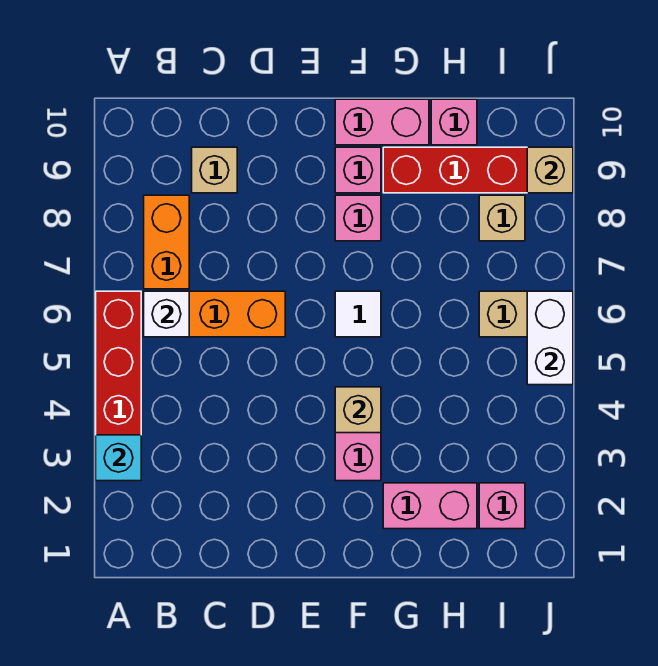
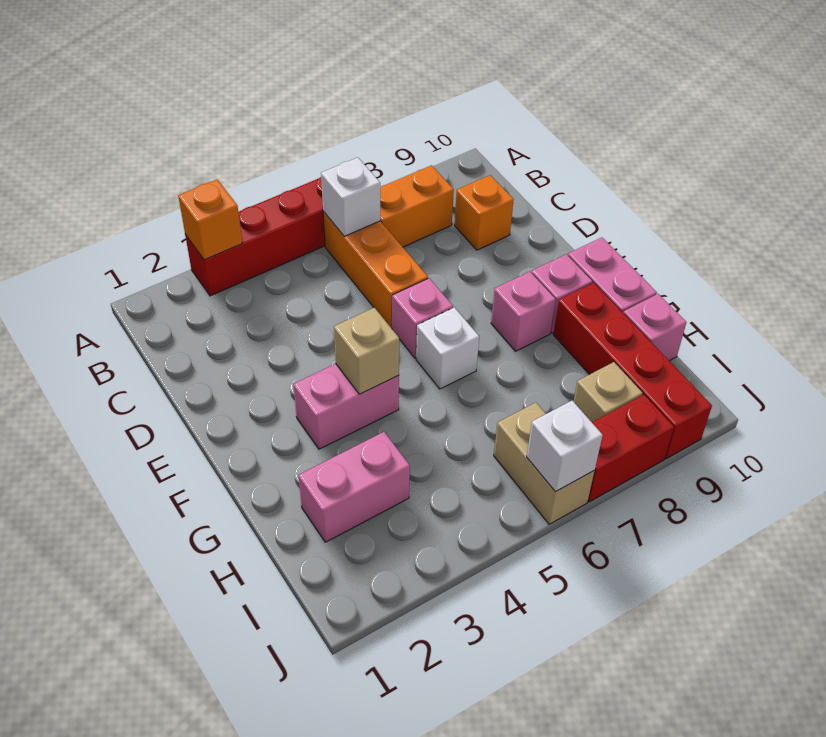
cyan 1x1 brick [96,435,141,481] -> orange 1x1 brick [178,179,242,260]
tan 1x1 brick [192,147,237,193] -> orange 1x1 brick [455,175,514,250]
white 1x1 tile [335,291,381,337] -> white 1x1 brick [416,307,479,389]
pink 1x2 brick [383,483,477,529] -> pink 1x2 brick turned to [298,432,410,542]
pink 1x1 brick [479,483,525,529] -> pink 1x1 brick moved to [392,278,453,358]
white 1x2 brick [527,291,573,385] -> white 1x1 brick [527,401,603,492]
none -> red 1x2 brick [588,395,674,502]
tan 1x1 brick [527,147,573,193] -> none

